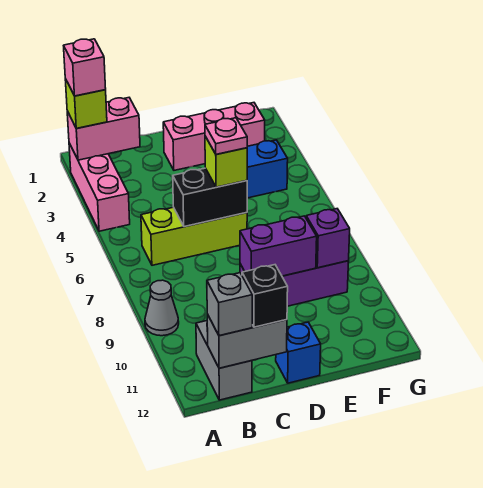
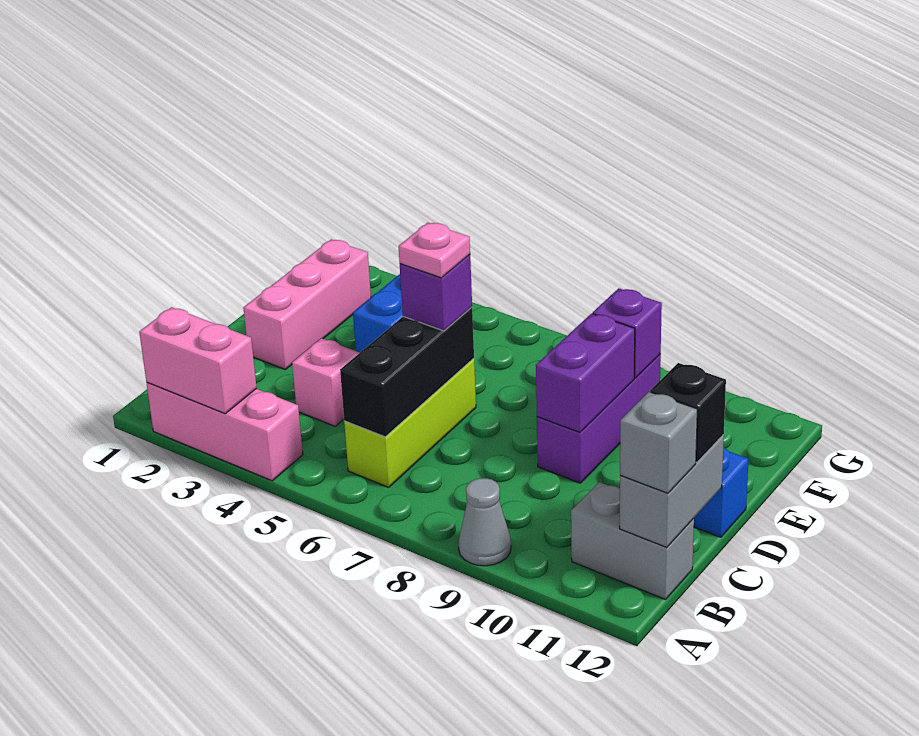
pink 1x2 brick [67,98,140,160] -> pink 1x2 brick turned to [139,307,257,414]
lime 1x1 brick [65,79,107,128] -> none
pink 1x1 brick [64,39,106,96] -> pink 1x1 brick moved to [292,338,360,426]
black 1x2 brick [173,168,247,227] -> black 1x3 brick [340,307,474,437]
lime 1x1 brick [205,136,247,187] -> purple 1x1 brick [400,255,472,331]

